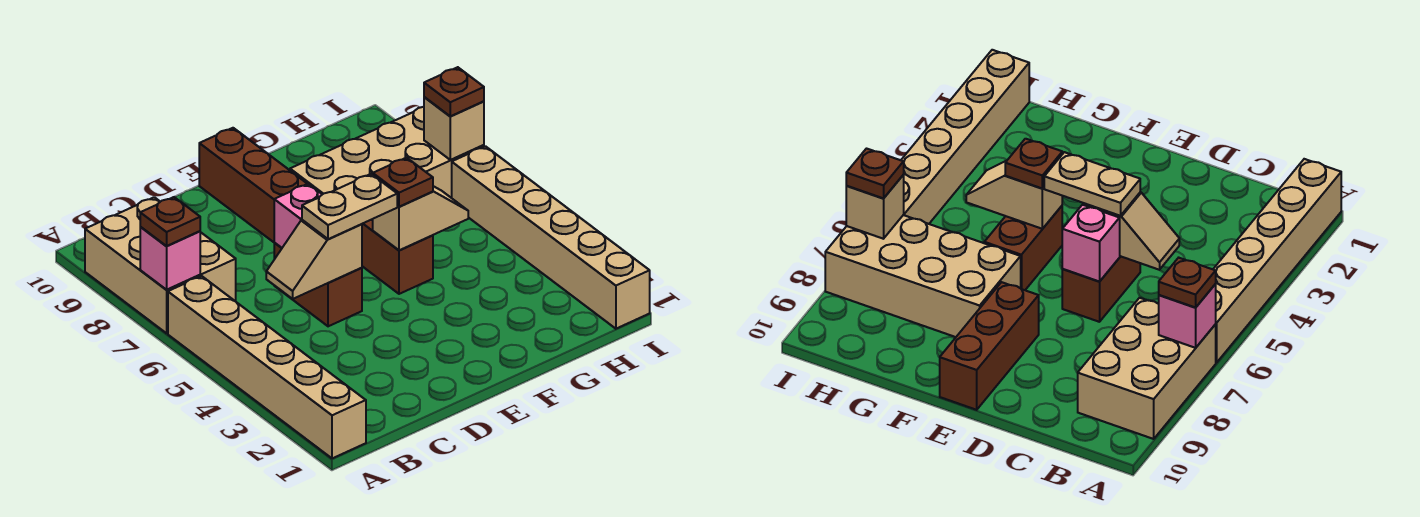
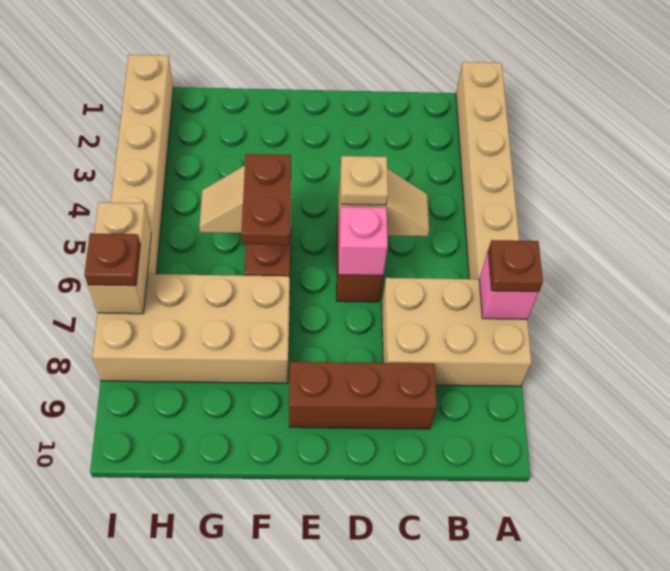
tan 2x3 brick [85,197,236,333] -> tan 2x3 brick turned to [382,278,532,386]
tan 1x2 plate [302,174,397,239] -> tan 1x1 plate [341,156,388,205]
brown 1x3 brick [199,128,307,243] -> brown 1x3 brick turned to [289,362,437,429]
brown 1x1 plate [373,158,433,207] -> brown 1x2 plate [242,154,291,245]
tan 1x1 brick [424,97,484,160] -> tan 1x2 brick [88,202,151,314]

